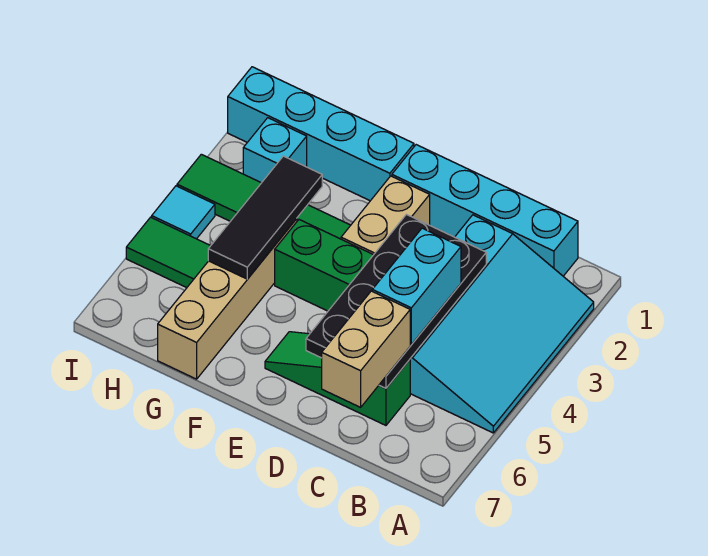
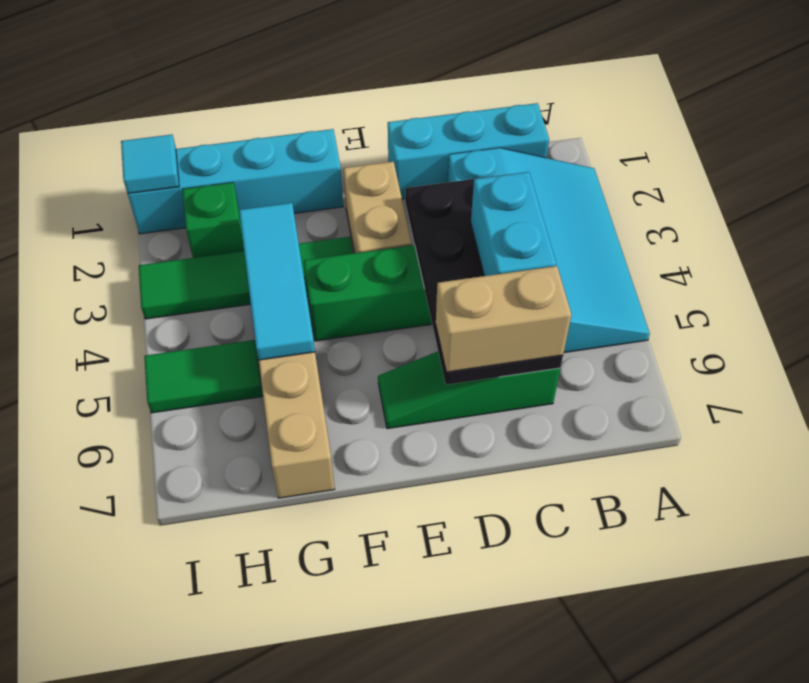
cyan 1x4 brick [392,145,578,276] -> cyan 1x3 brick [388,103,549,199]
tan 1x2 brick [322,291,410,407] -> tan 1x2 brick turned to [436,266,572,372]
black 1x3 tile [208,156,322,279] -> cyan 1x3 tile [239,203,315,360]
cyan 1x1 brick [243,118,307,183] -> green 1x1 brick [182,182,244,258]
cyan 1x1 tile [152,186,215,239] -> cyan 1x1 tile moved to [121,135,179,194]

